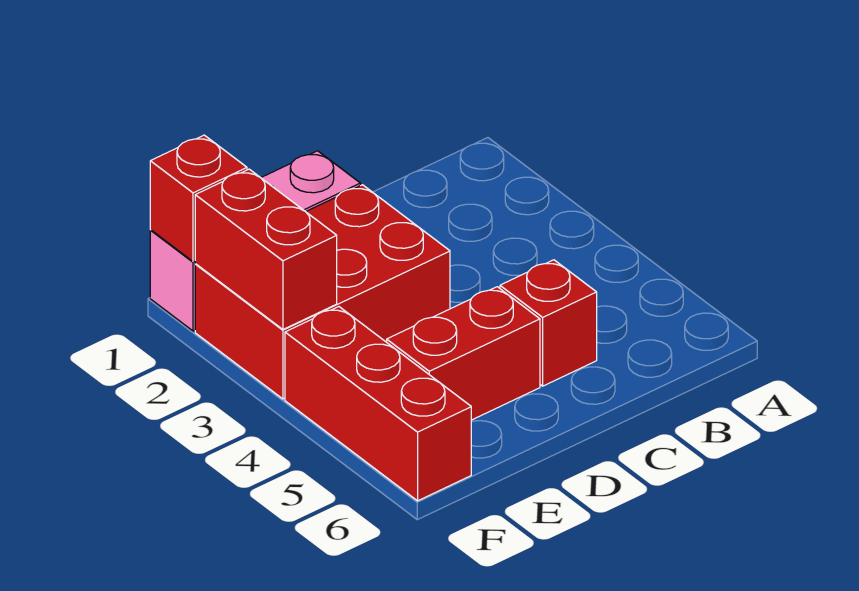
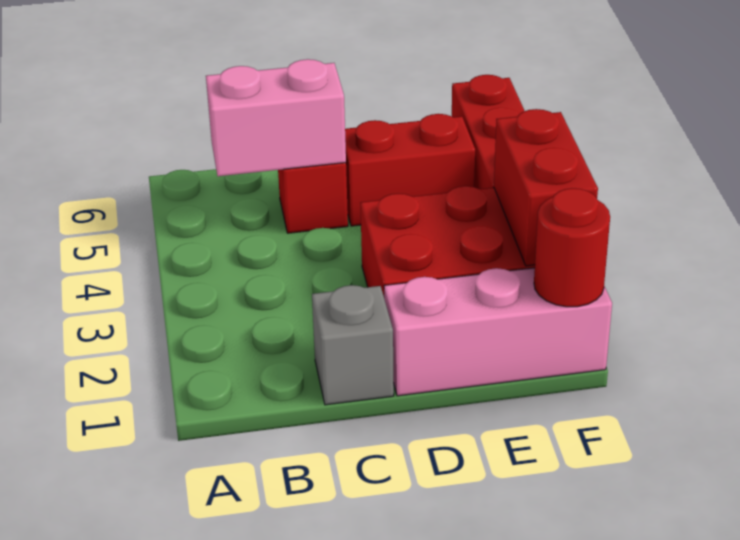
none -> pink 1x2 brick [206,59,346,176]
none -> grey 1x1 brick [312,285,394,405]
red 1x1 brick [150,135,247,262] -> red 1x1 round brick [534,188,610,307]

